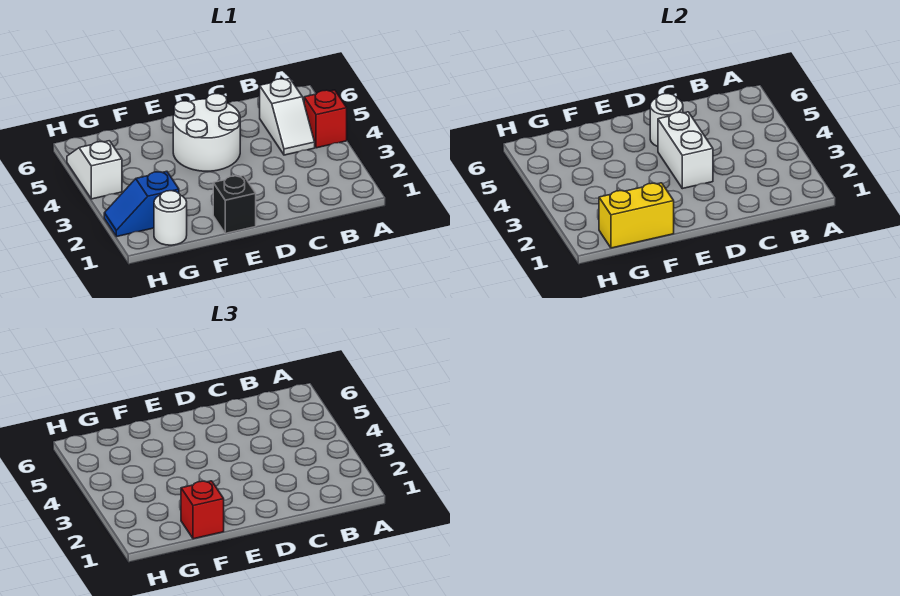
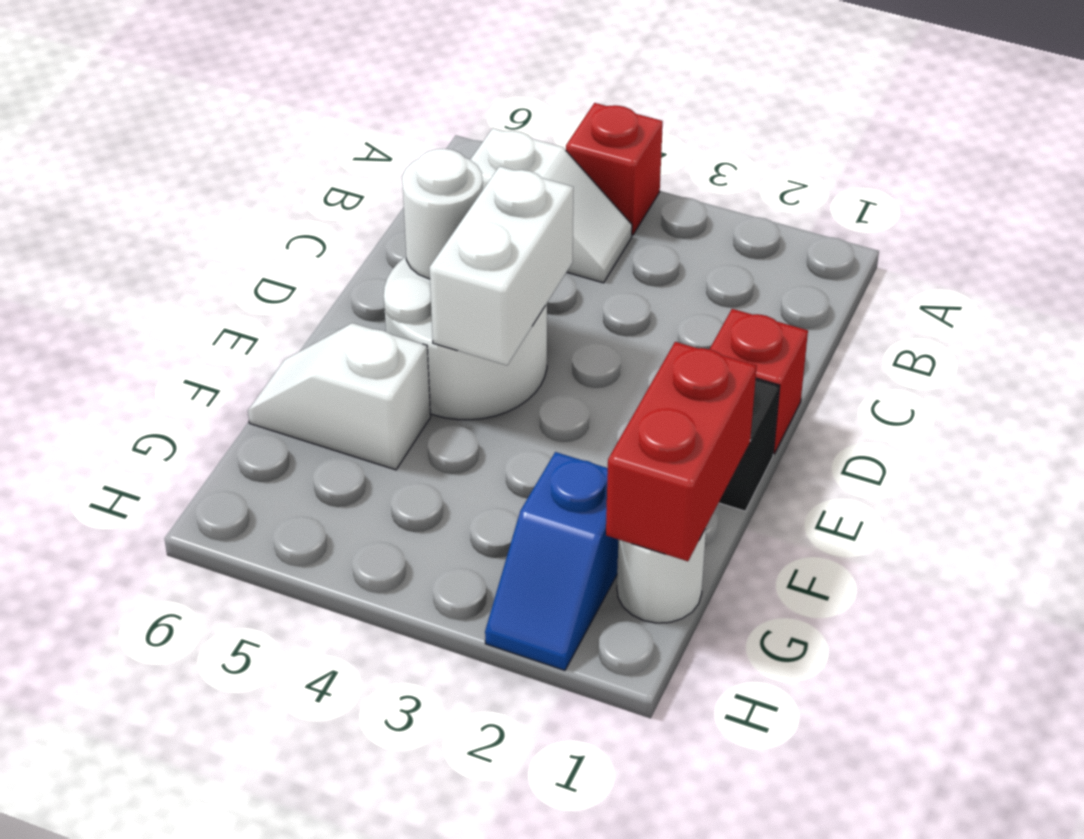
white 1x2 brick [658,112,713,189] -> white 1x2 brick turned to [429,166,573,365]
yellow 1x2 brick [599,183,674,248] -> red 1x2 brick [606,342,757,561]
red 1x1 brick [181,481,224,539] -> red 1x1 brick moved to [710,309,808,454]
white 1x2 slope [67,141,122,199] -> white 1x2 slope moved to [248,323,431,470]

